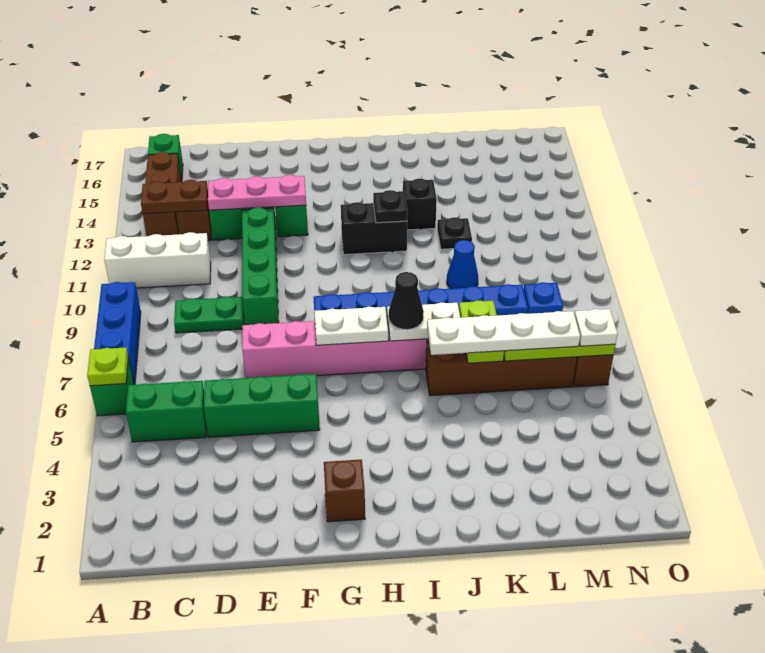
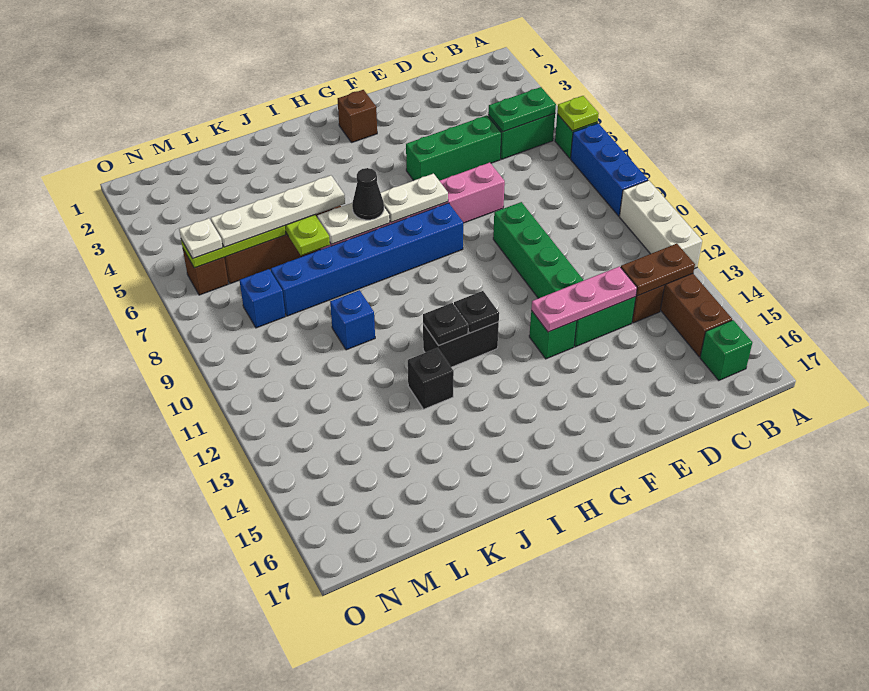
white 1x3 brick [104,232,211,288] -> white 1x3 brick turned to [620,180,702,269]
green 1x2 plate [174,297,244,333] -> green 1x2 plate moved to [488,87,556,132]
blue 1x1 cone [447,240,478,289] -> blue 1x1 brick [330,290,375,350]
black 1x1 plate [437,217,472,249] -> black 1x1 plate moved to [454,291,499,333]

